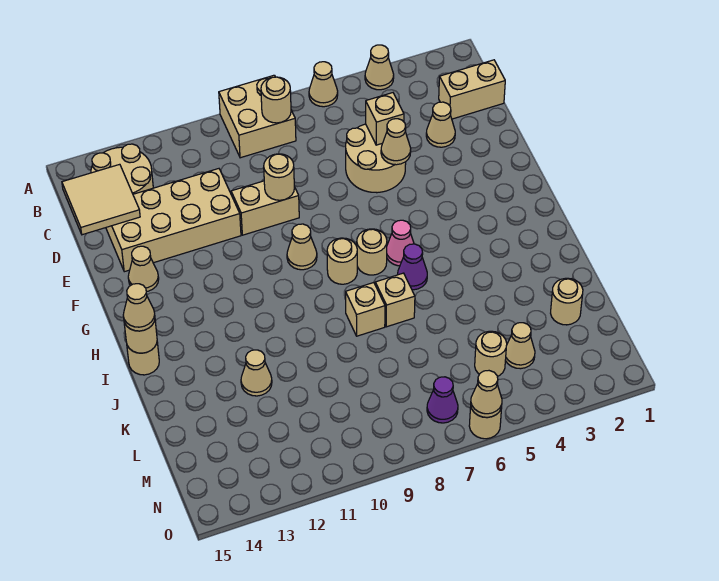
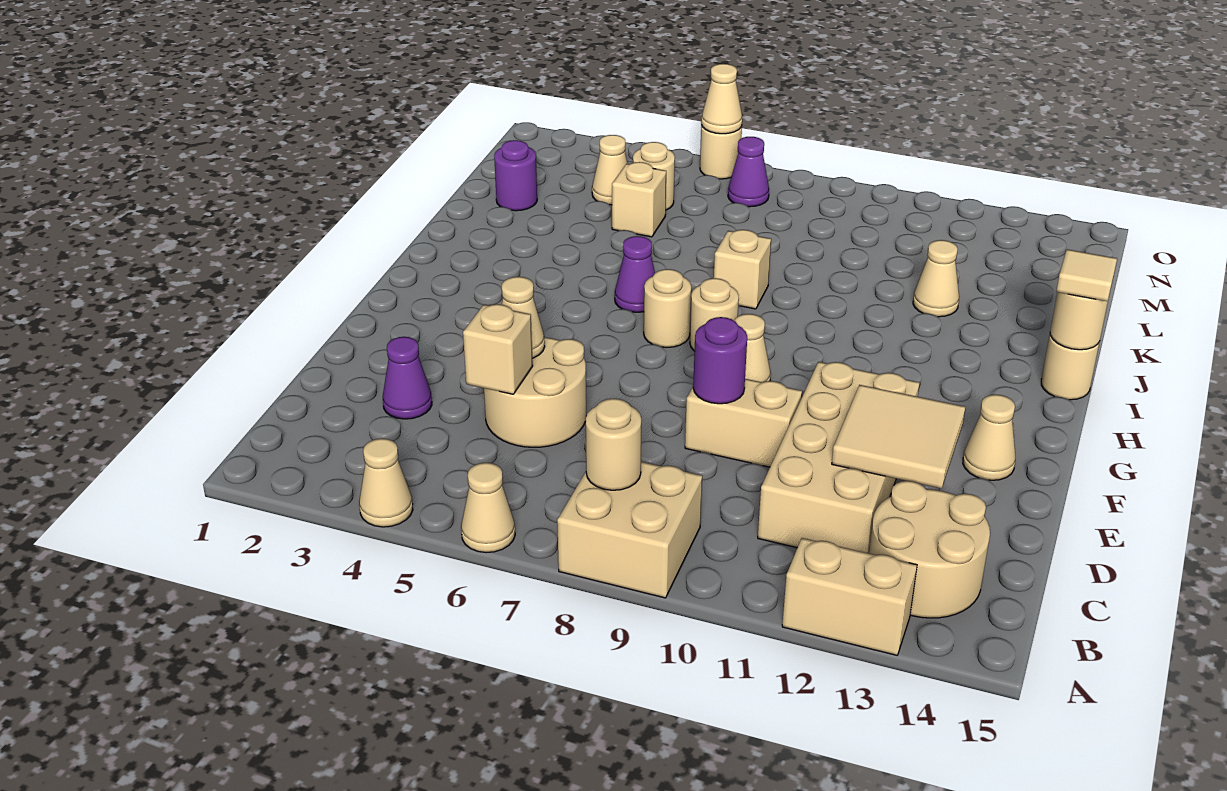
tan 1x2 brick [439,60,505,119] -> tan 1x2 brick moved to [782,538,917,655]
tan 2x2 tile [62,164,140,235] -> tan 2x2 tile moved to [832,385,965,489]
tan 1x1 cone [426,102,455,147] -> purple 1x1 cone [383,337,432,419]
tan 2x4 brick [106,169,241,272] -> tan 2x4 brick turned to [758,362,920,553]
tan 1x1 round brick [264,154,294,200] -> purple 1x1 round brick [693,317,747,404]
pink 1x1 cone [387,220,414,266] -> none
tan 1x1 cone [123,284,155,331] -> tan 1x1 tile [1056,249,1117,301]
tan 1x1 brick [375,273,415,327] -> tan 1x1 brick moved to [612,162,666,237]
tan 1x1 round brick [551,278,583,325] -> purple 1x1 round brick [494,140,537,211]

